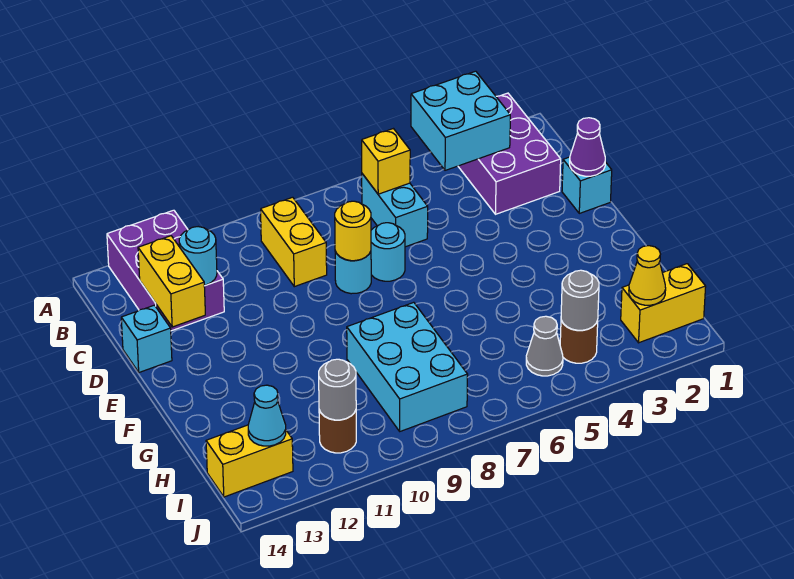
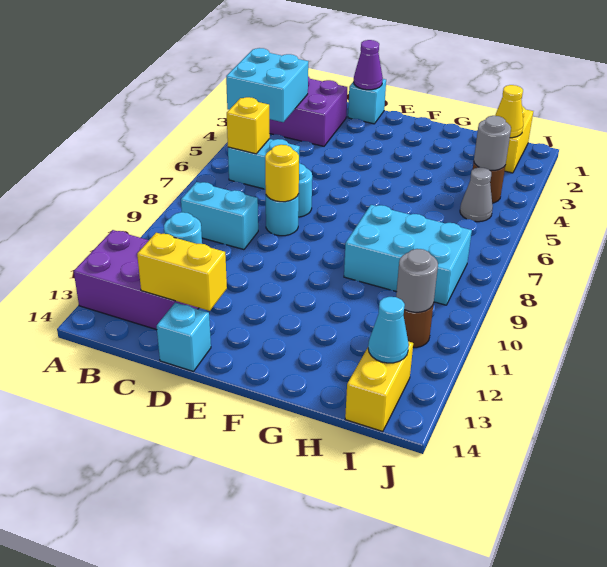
yellow 1x2 brick [261,197,327,287] -> cyan 1x2 brick [181,182,258,250]

